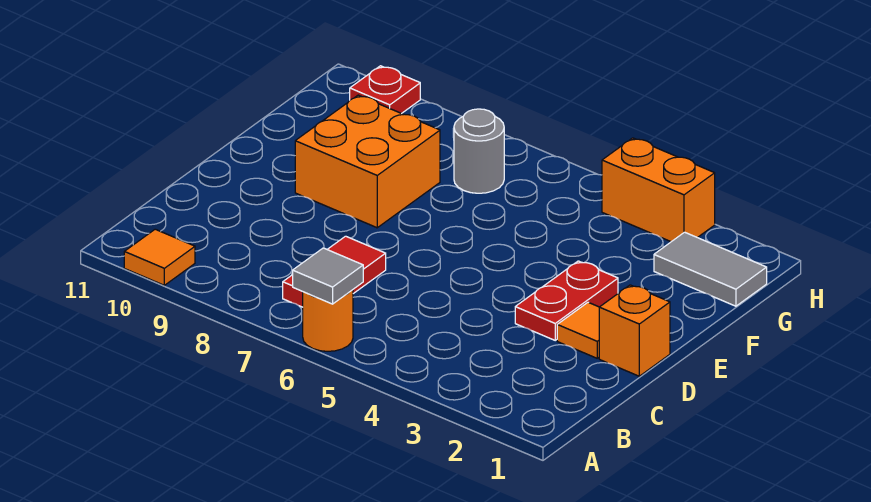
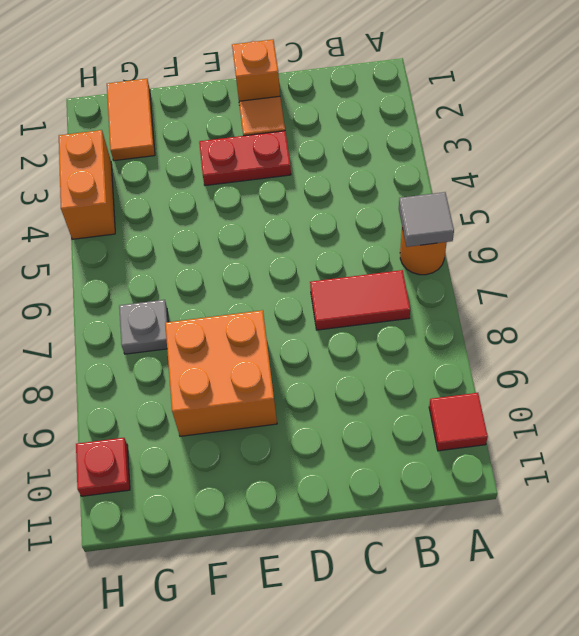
orange 1x1 tile [124,229,195,285] -> red 1x1 tile [429,393,488,451]
grey 1x2 tile [654,232,767,306] -> orange 1x2 tile [107,79,155,161]
grey 1x1 round brick [454,109,504,193] -> grey 1x1 plate [119,300,168,354]

